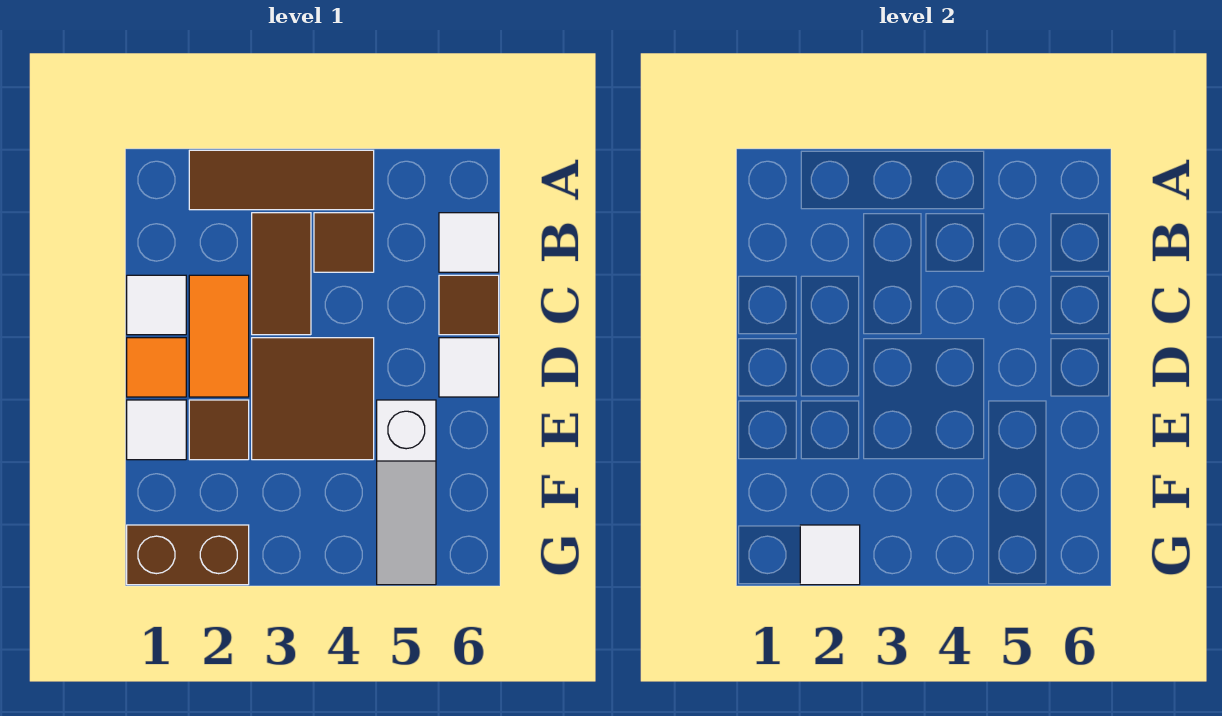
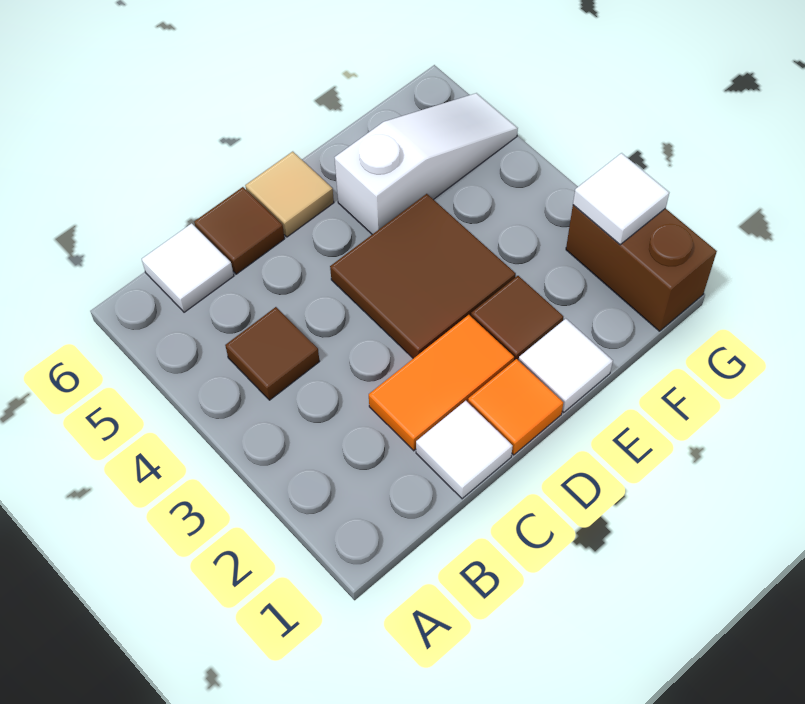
brown 1x3 tile [189,150,374,210] -> none
brown 1x2 tile [252,213,311,335] -> none
white 1x1 tile [439,338,499,397] -> tan 1x1 tile [245,152,334,237]

